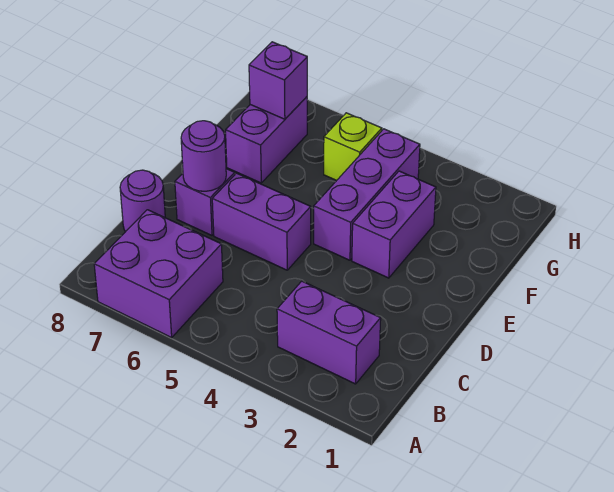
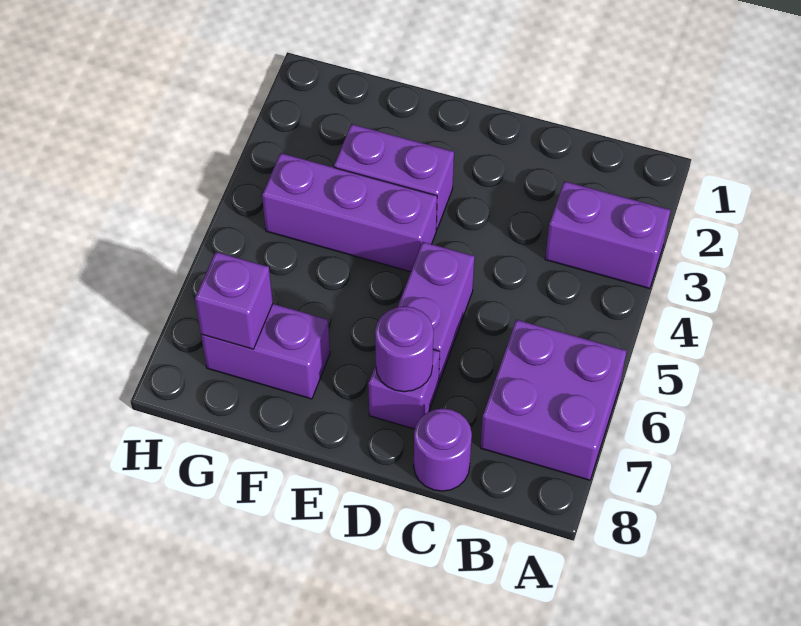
purple 1x2 brick [277,281,381,384] -> purple 1x2 brick turned to [545,181,671,289]
lime 1x1 brick [324,113,382,180] -> none

